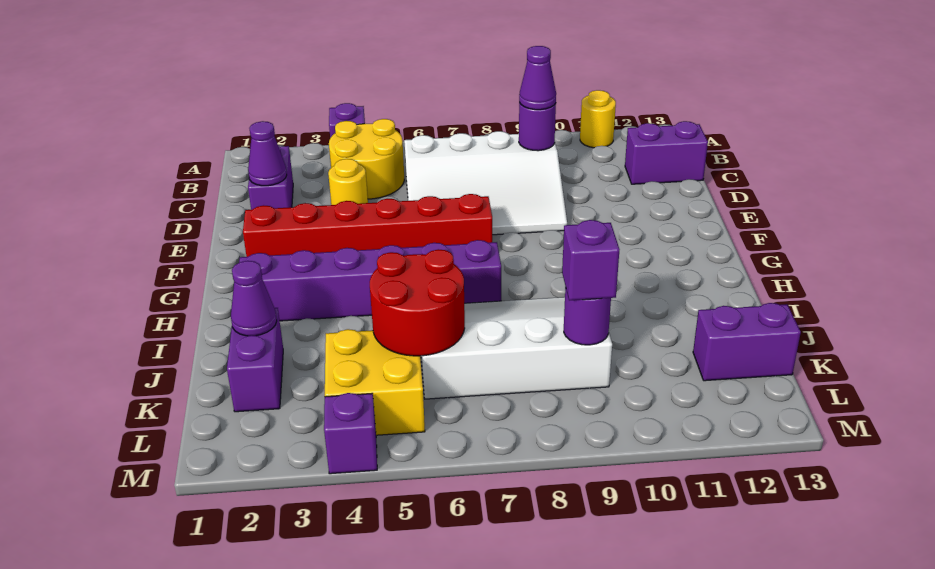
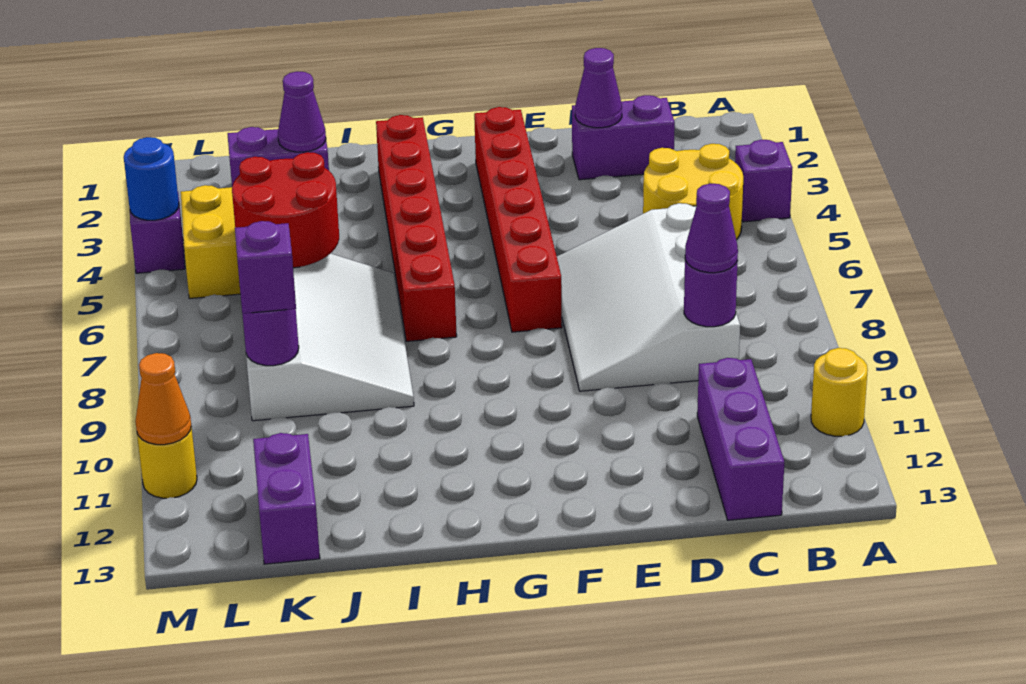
purple 1x2 brick [625,121,708,184] -> purple 1x3 brick [697,358,784,520]
yellow 1x1 round brick [328,159,368,205] -> yellow 1x1 round brick moved to [137,427,197,498]
purple 1x6 brick [239,240,501,321] -> red 1x6 brick [376,115,457,341]
none -> blue 1x1 round brick [124,137,179,220]
none -> orange 1x1 cone [135,353,191,445]

